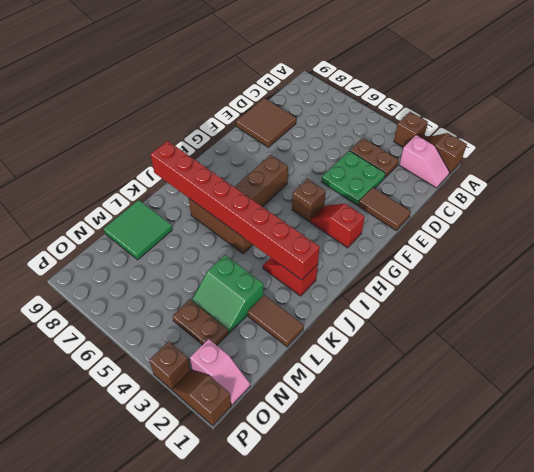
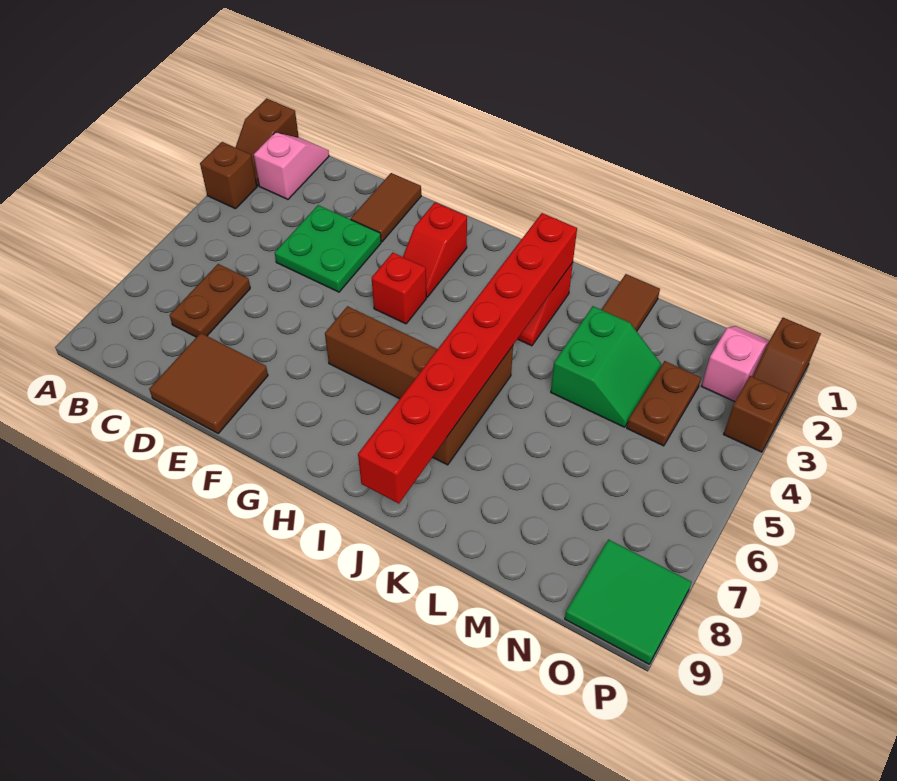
brown 1x2 plate [350,138,399,178] -> brown 1x2 plate moved to [170,264,250,337]
brown 1x1 brick [292,179,325,221] -> red 1x1 brick [372,253,426,324]
green 2x2 tile [104,200,172,260] -> green 2x2 tile moved to [565,540,691,664]

